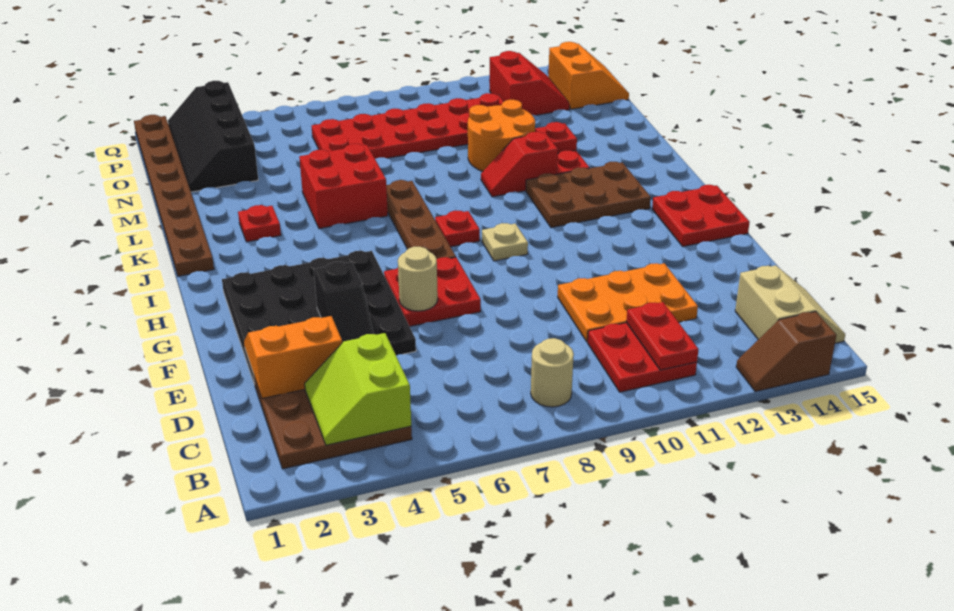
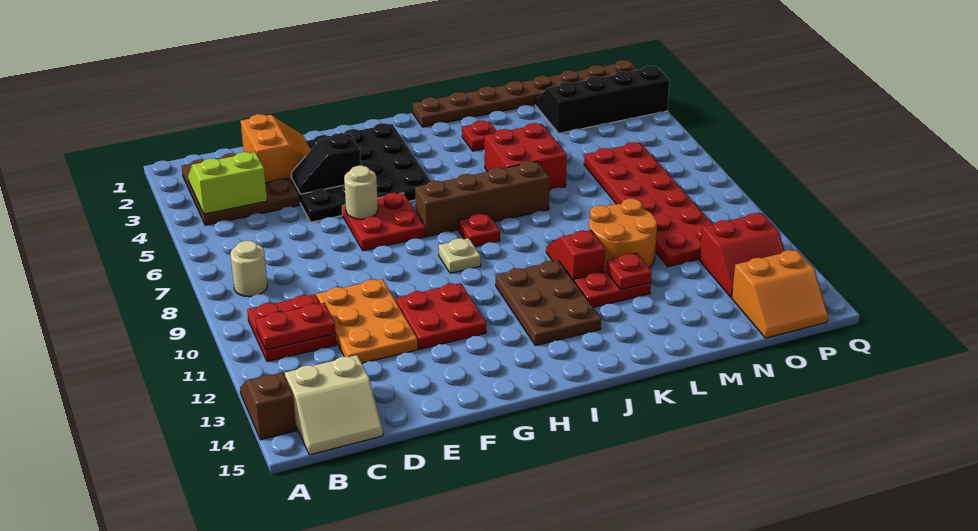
red 2x2 plate [652,185,750,246] -> red 2x2 plate moved to [396,283,486,349]
brown 1x4 plate [386,180,456,259] -> brown 1x4 brick [415,161,550,237]

